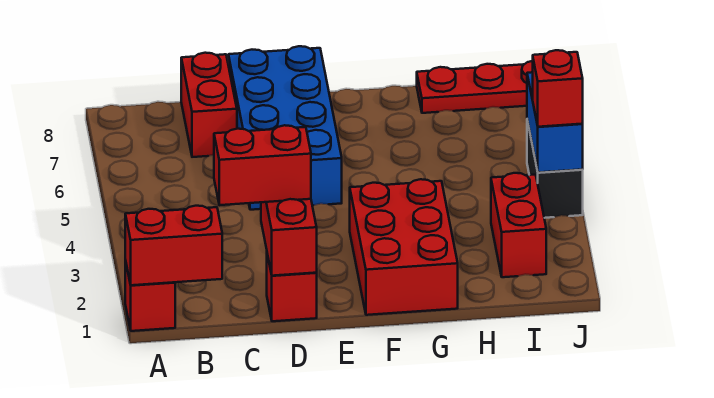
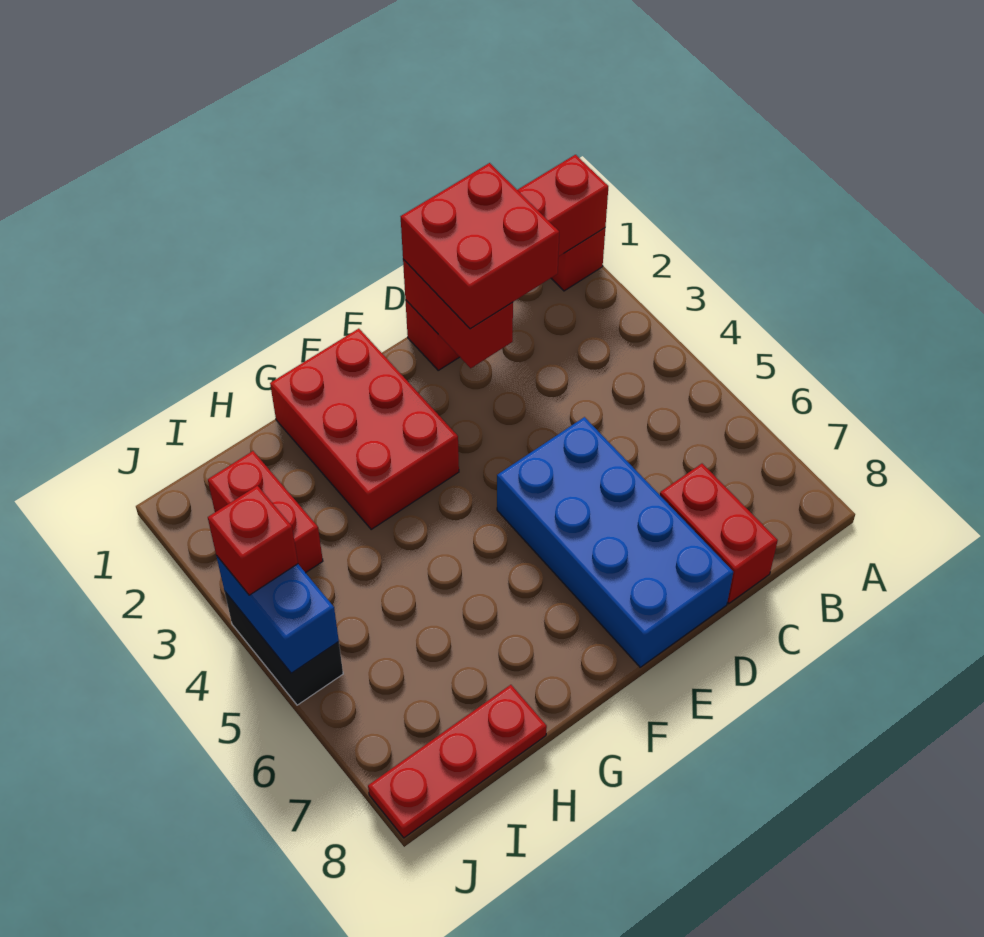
red 1x2 brick [214,125,311,205] -> red 2x2 brick [401,163,559,329]

